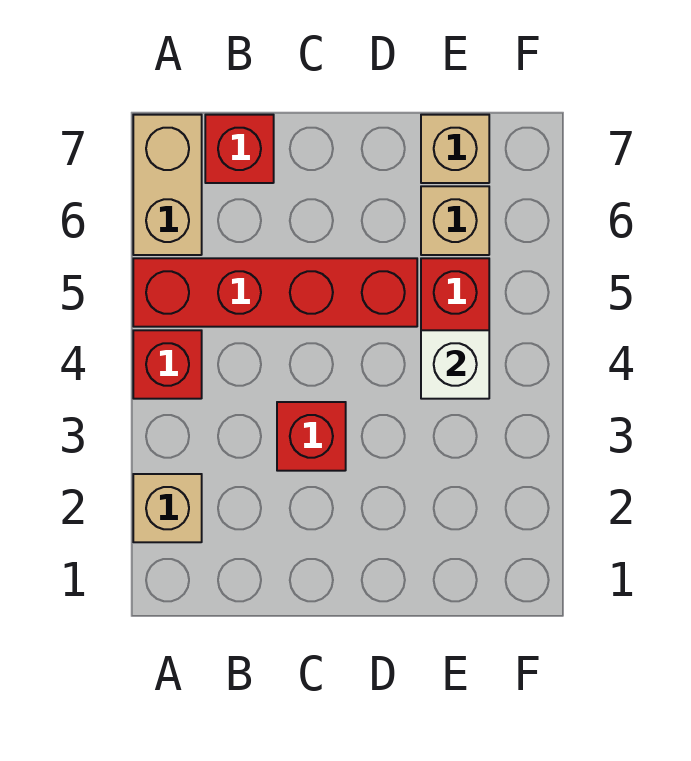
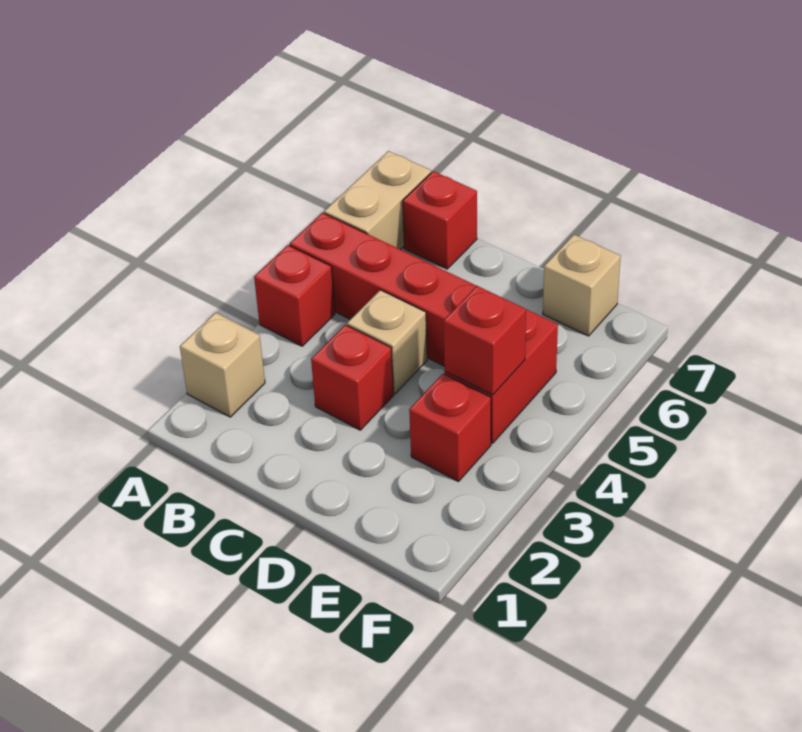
none -> red 1x1 brick [409,374,491,482]
white 1x1 brick [421,330,489,399] -> red 1x1 brick [444,286,526,395]
tan 1x1 brick [421,186,489,255] -> tan 1x1 brick moved to [347,290,427,394]

